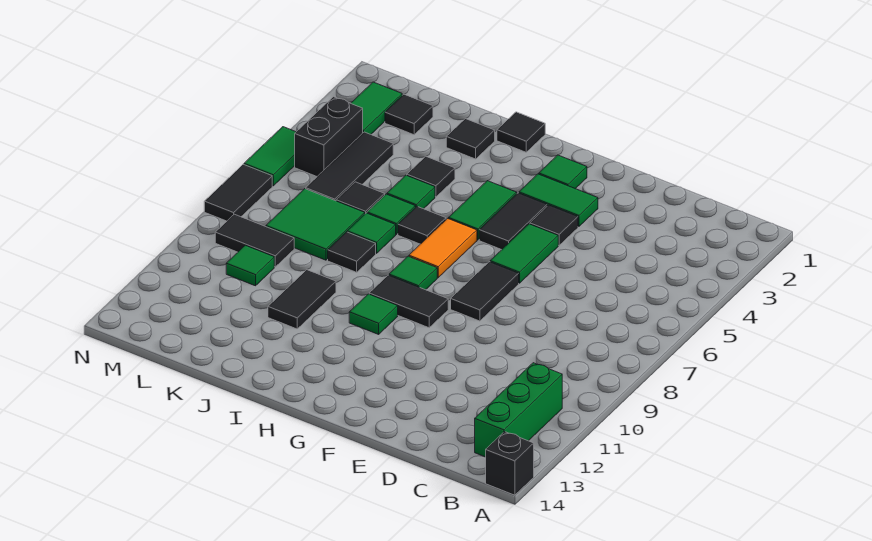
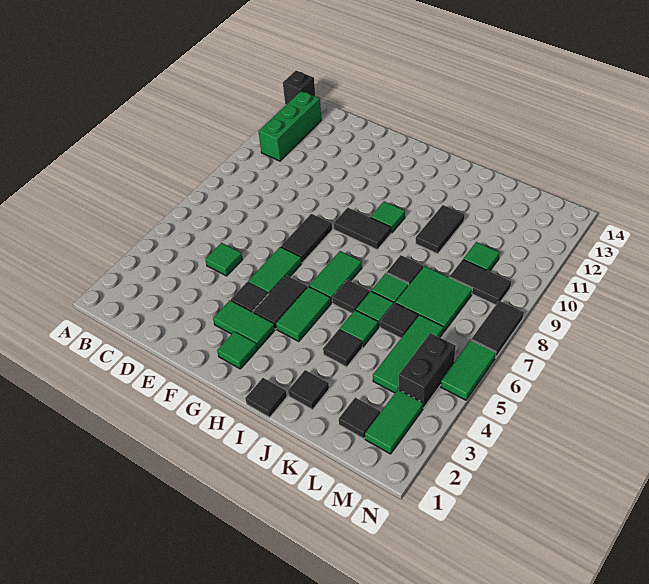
orange 1x2 tile [409,218,477,278] -> green 1x2 tile [309,251,362,303]
green 1x1 tile [389,256,437,290] -> green 1x1 tile moved to [205,243,243,276]
black 1x3 tile [306,132,393,201] -> green 1x3 tile [373,315,443,393]

